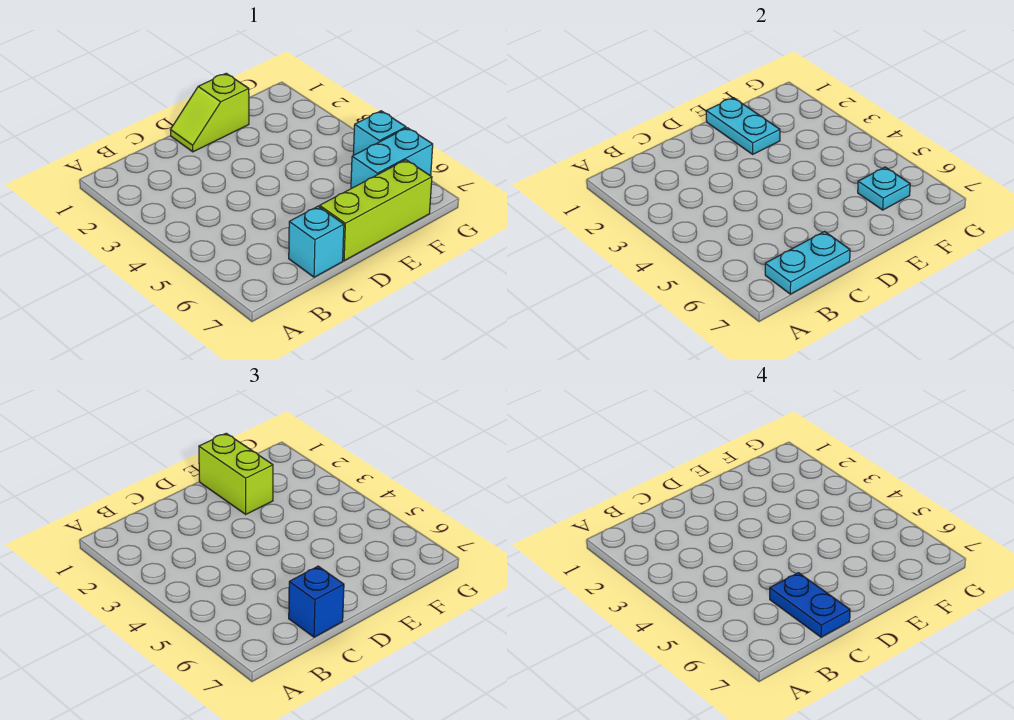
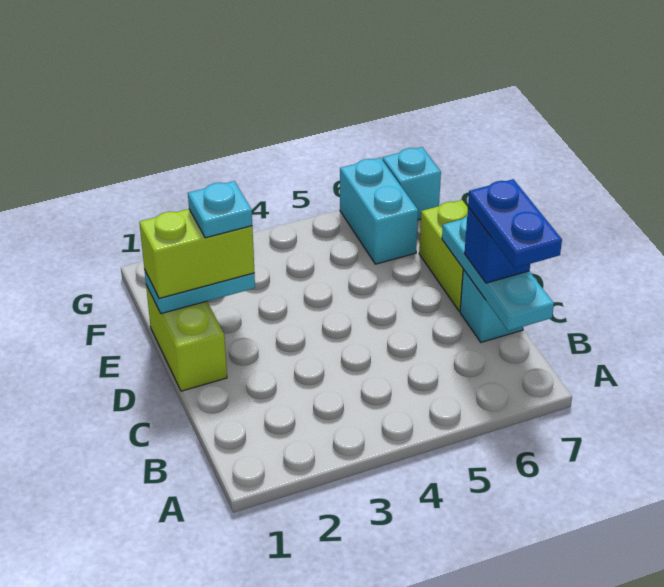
cyan 1x2 plate [765,231,850,294] -> cyan 1x3 plate [442,216,554,331]
blue 1x2 plate [770,573,850,637] -> blue 1x2 plate turned to [468,179,562,268]
lime 1x2 slope [171,73,249,152] -> lime 1x2 brick [146,285,227,391]
lime 1x3 brick [320,160,432,261] -> lime 1x2 brick [419,200,468,311]
cyan 1x1 plate [858,167,910,210] -> cyan 1x1 plate moved to [188,181,252,238]
cyan 1x1 brick [353,111,406,155] -> cyan 1x1 brick moved to [383,147,441,220]

